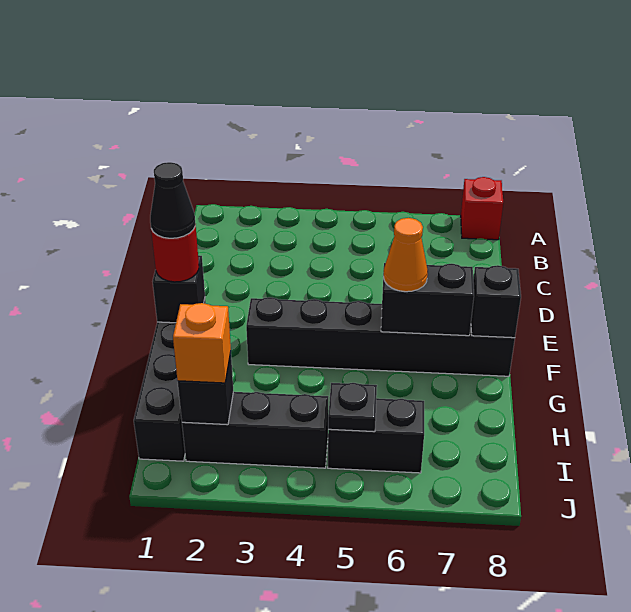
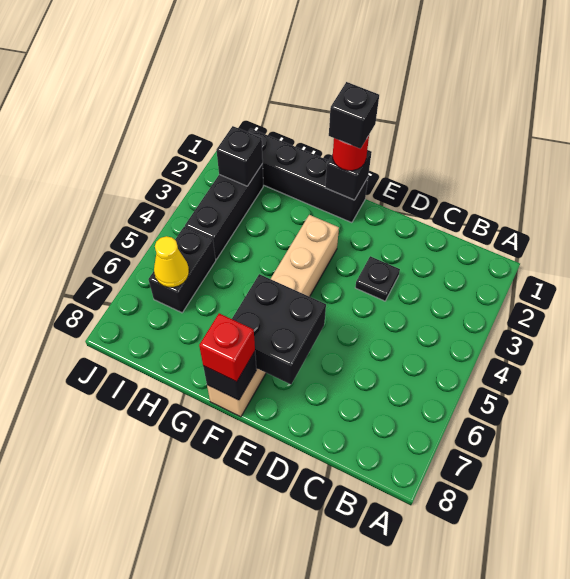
red 1x1 brick [461,177,503,240] -> red 1x1 brick moved to [199,313,255,382]
black 1x1 cone [150,162,195,238] -> black 1x1 brick [329,82,379,149]
black 1x6 brick [246,297,515,376] -> tan 1x6 brick [207,215,339,417]
black 1x2 brick [381,263,474,336] -> black 2x2 brick [232,274,326,384]
orange 1x1 cone [383,218,428,292] -> none
orange 1x1 brick [173,303,231,383] -> none
black 1x1 plate [328,383,377,432] -> black 1x1 plate moved to [355,256,400,301]
none -> yellow 1x1 cone [154,236,189,287]

